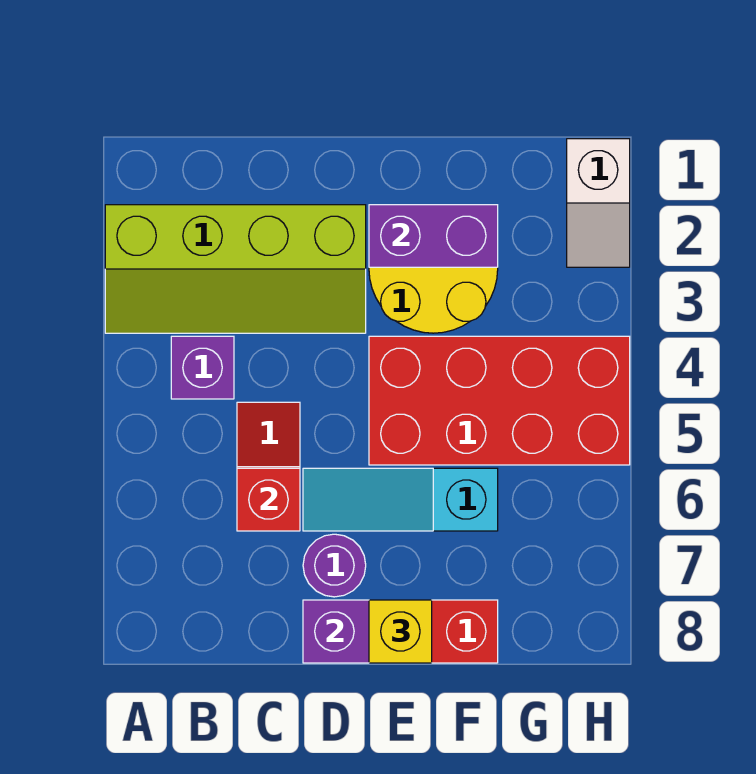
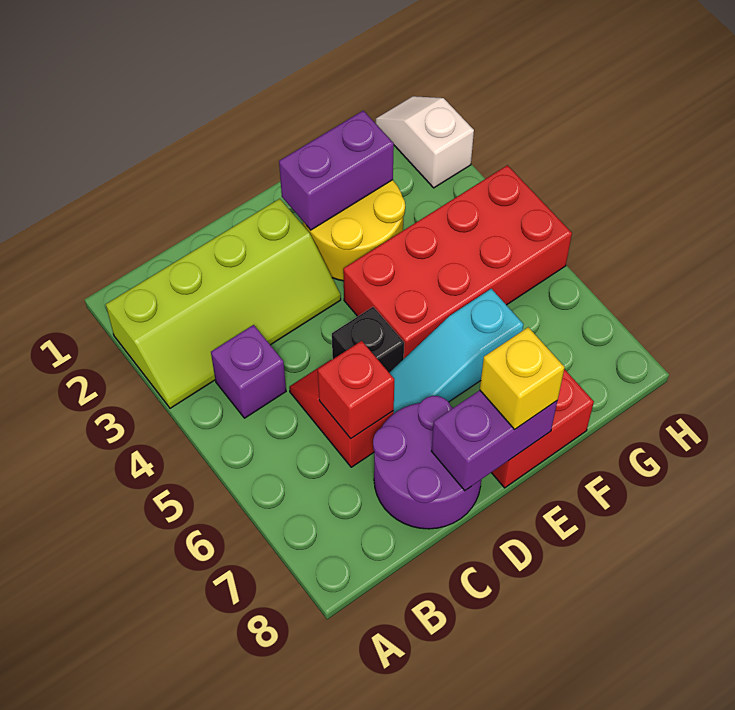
none -> black 1x1 brick [332,307,404,372]
purple 1x1 round brick [303,534,366,597] -> purple 2x2 round brick [373,396,481,529]
white 1x2 slope [567,139,630,267] -> white 1x2 slope turned to [376,96,474,188]

